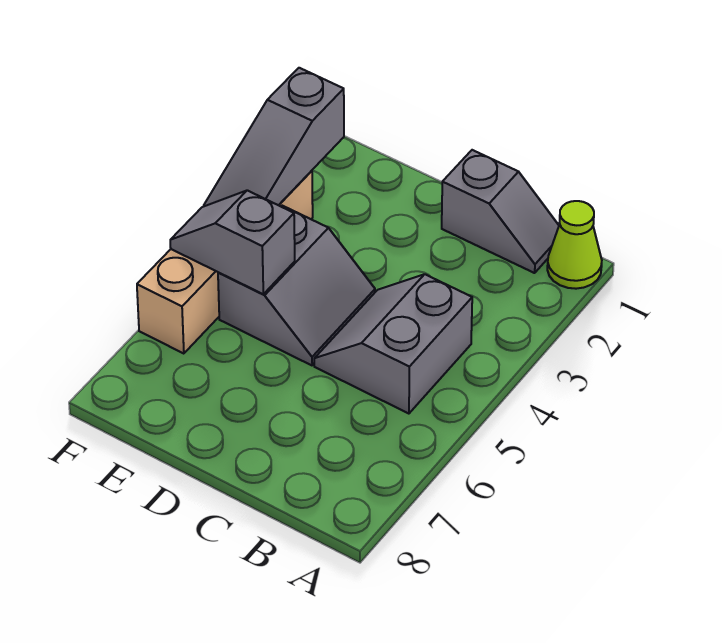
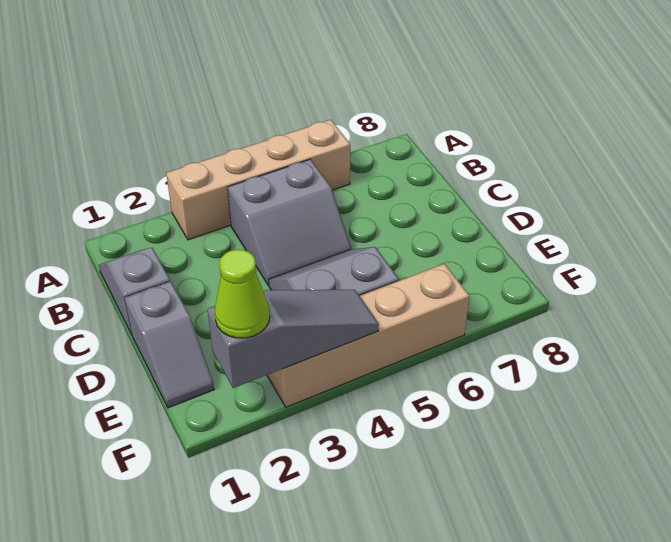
lime 1x1 cone [547,201,602,289] -> lime 1x1 cone moved to [215,249,270,338]
none -> tan 1x4 brick [166,120,350,240]
grey 1x2 slope [170,190,295,294] -> grey 1x2 slope moved to [125,281,214,408]

